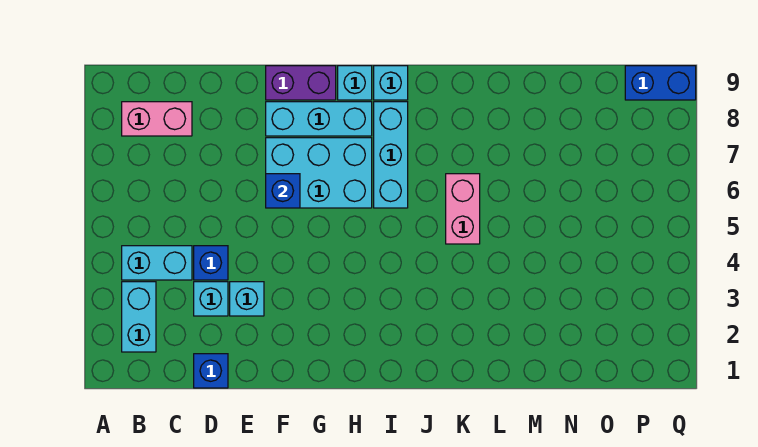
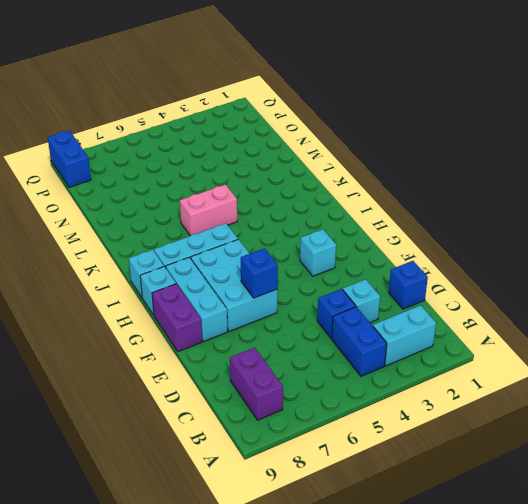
cyan 1x2 brick [122,246,192,280] -> blue 1x2 brick [332,307,387,376]
pink 1x2 brick [122,102,192,136] -> purple 1x2 brick [230,348,283,420]
cyan 1x1 brick [230,282,264,316] -> cyan 1x1 brick moved to [300,229,336,276]

